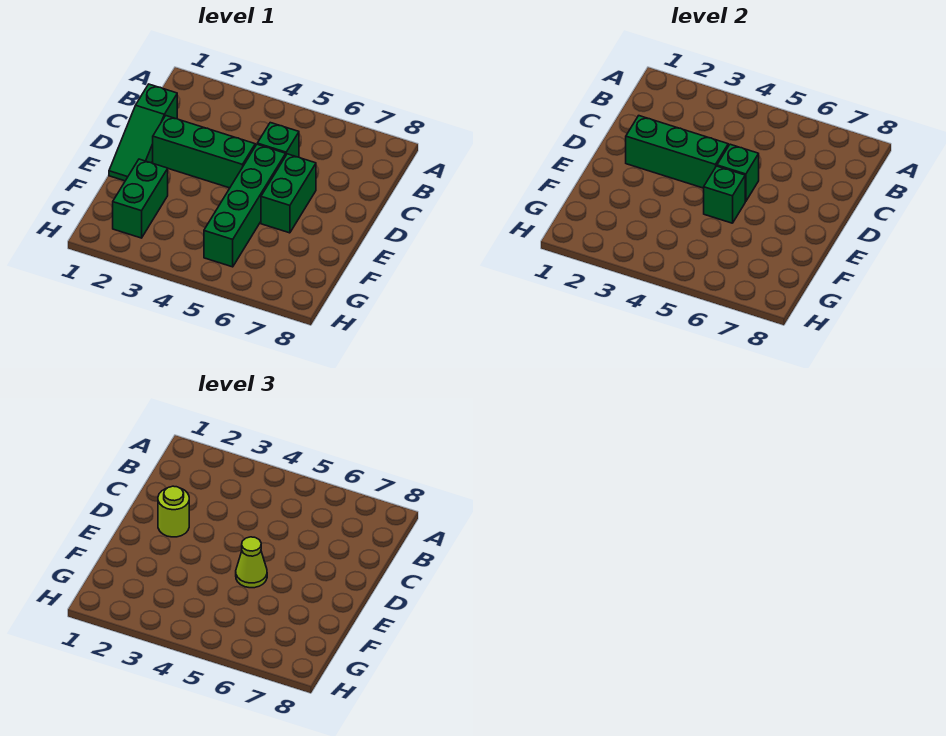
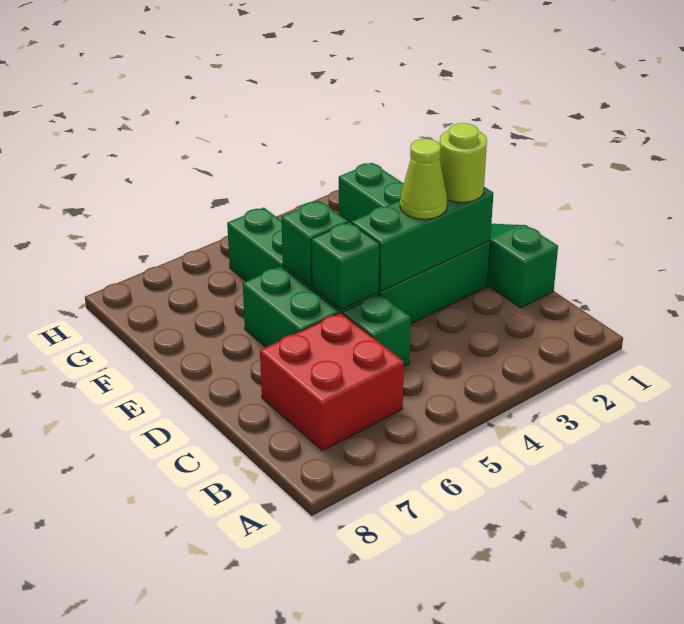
none -> red 2x2 brick [260,313,404,451]
lime 1x1 cone [236,537,267,588] -> lime 1x1 cone moved to [400,139,447,219]

